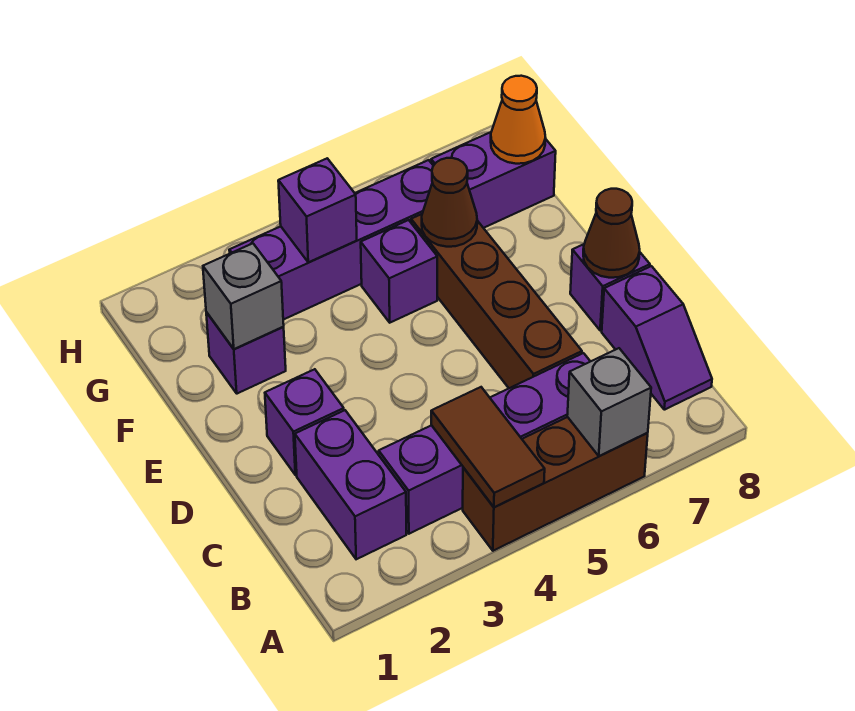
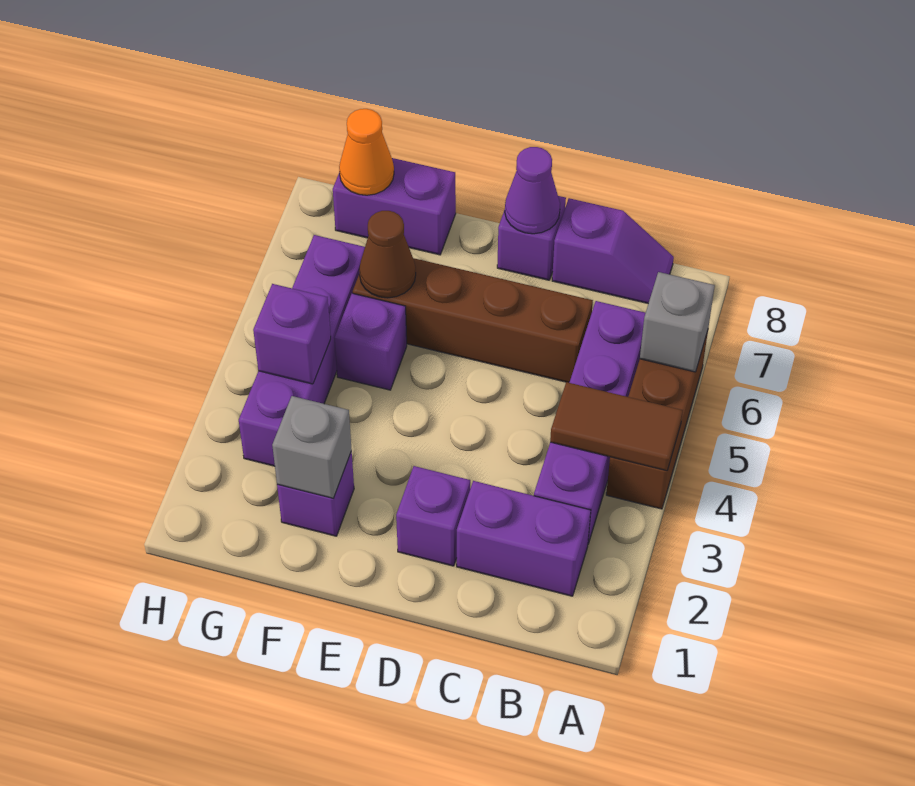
brown 1x1 cone [583,189,640,278] -> purple 1x1 cone [505,147,560,234]
purple 1x2 brick [431,132,556,228] -> purple 1x2 brick turned to [333,158,456,255]

